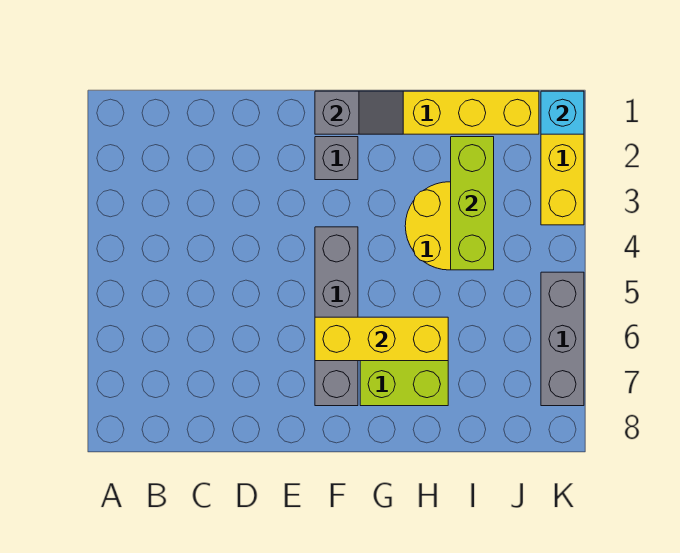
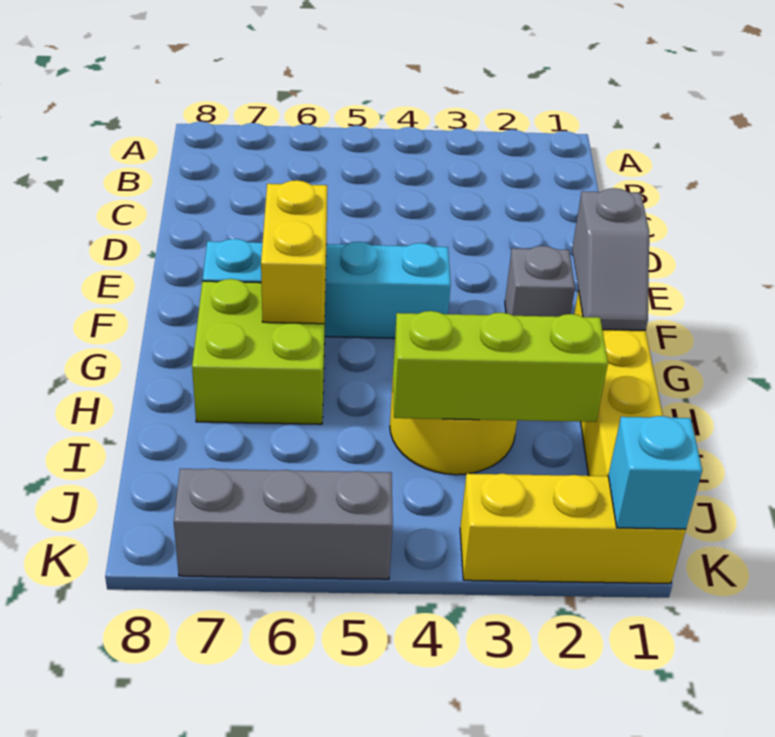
grey 1x4 brick [315,227,358,406] -> cyan 1x4 brick [203,239,451,338]
yellow 1x3 brick [315,317,448,361] -> yellow 1x2 brick [261,180,327,324]

